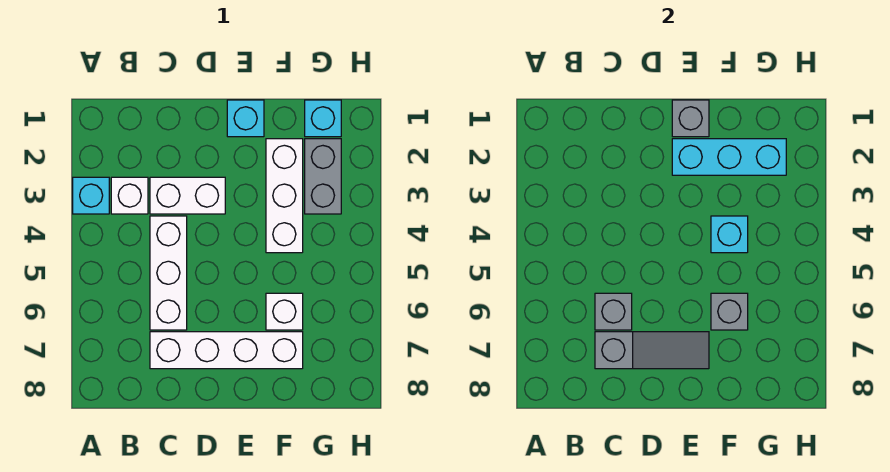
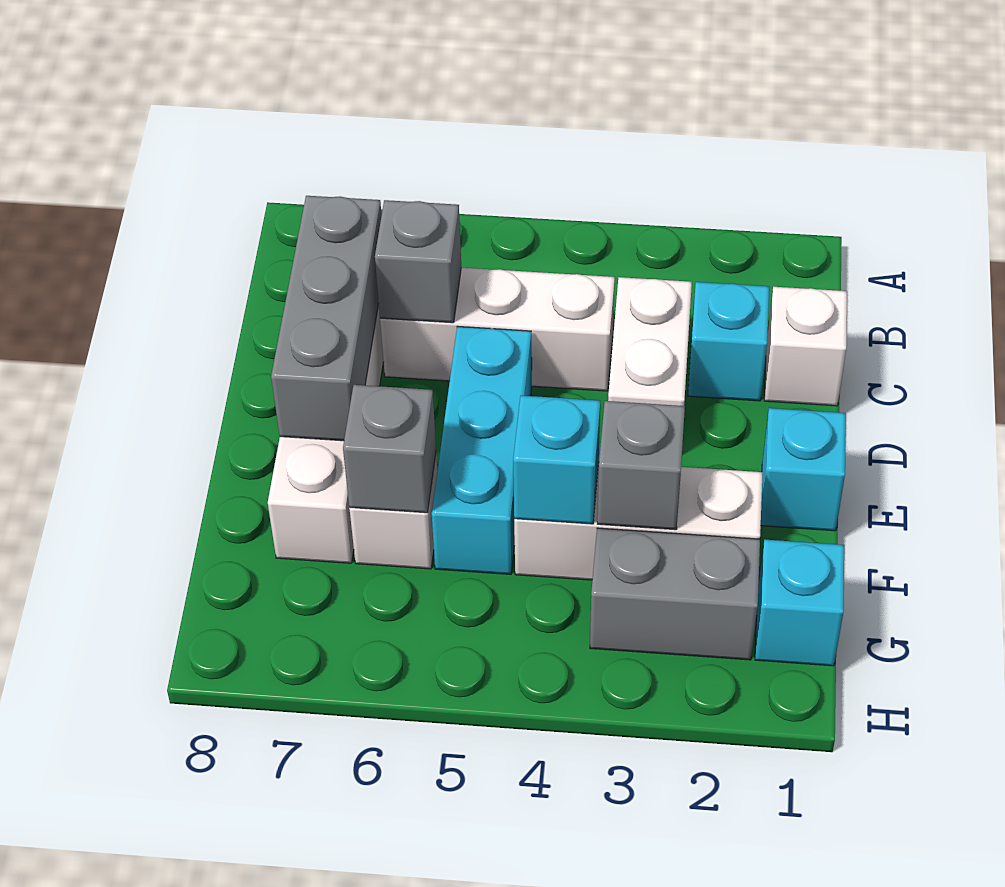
cyan 1x1 brick [73,177,109,214] -> cyan 1x1 brick moved to [688,282,769,401]
white 1x1 brick [111,177,148,214] -> white 1x1 brick moved to [764,287,847,406]
grey 1x3 slope [595,332,709,369] -> grey 1x3 brick [271,196,382,441]
grey 1x1 brick [672,100,709,137] -> grey 1x1 brick moved to [597,401,685,530]
cyan 1x3 brick [672,139,786,175] -> cyan 1x3 brick moved to [432,326,532,574]

